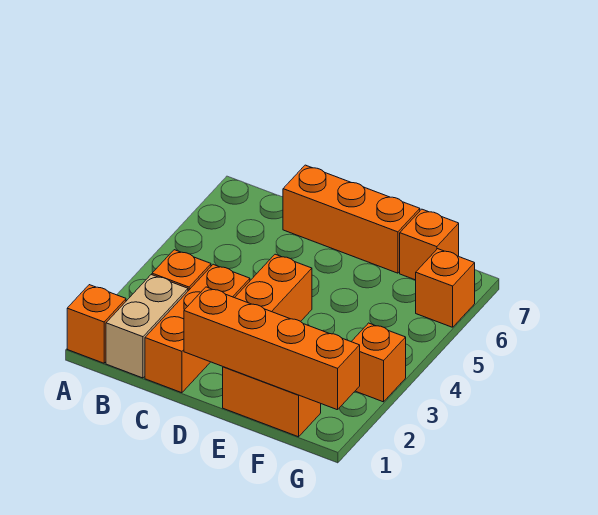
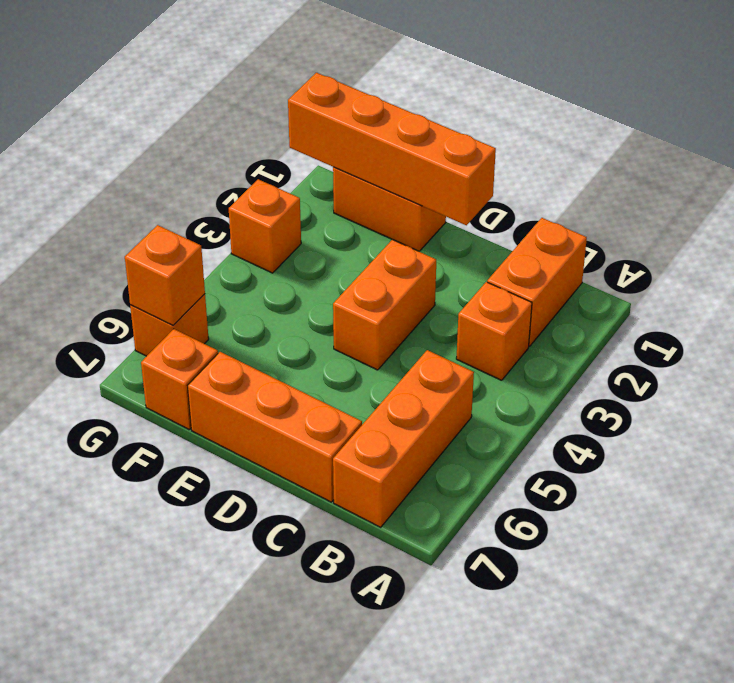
orange 1x1 brick [67,285,126,363] -> orange 1x1 brick moved to [125,225,205,325]
tan 1x2 brick [106,275,188,378] -> orange 1x2 brick [487,218,587,346]
orange 1x3 brick [145,264,250,393] -> orange 1x3 brick moved to [333,350,474,527]

